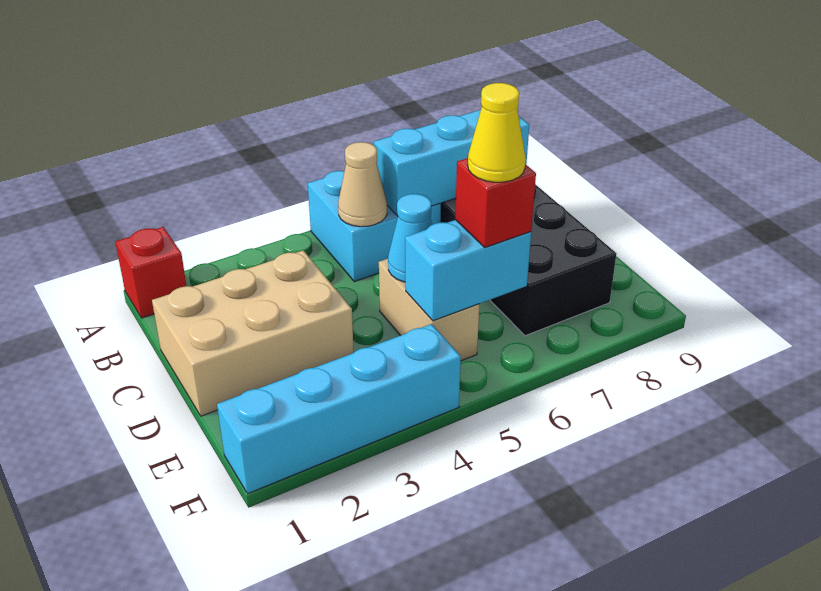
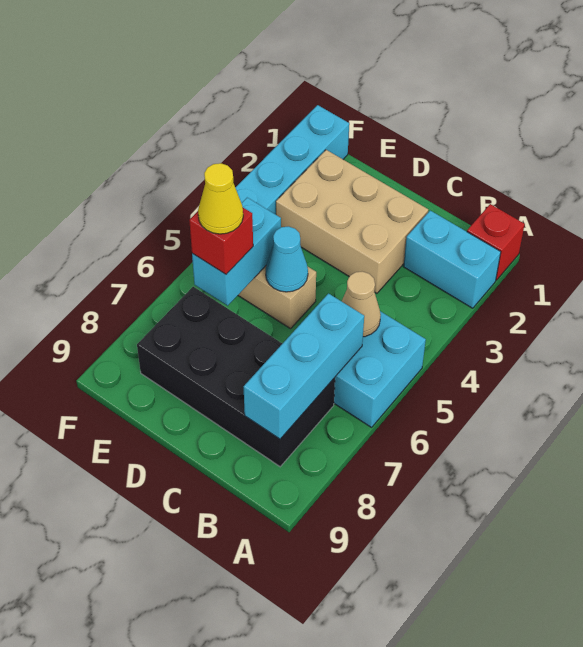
none -> cyan 1x2 brick [404,211,501,308]
tan 2x3 brick [152,250,354,416] -> tan 2x3 brick turned to [276,150,428,293]

